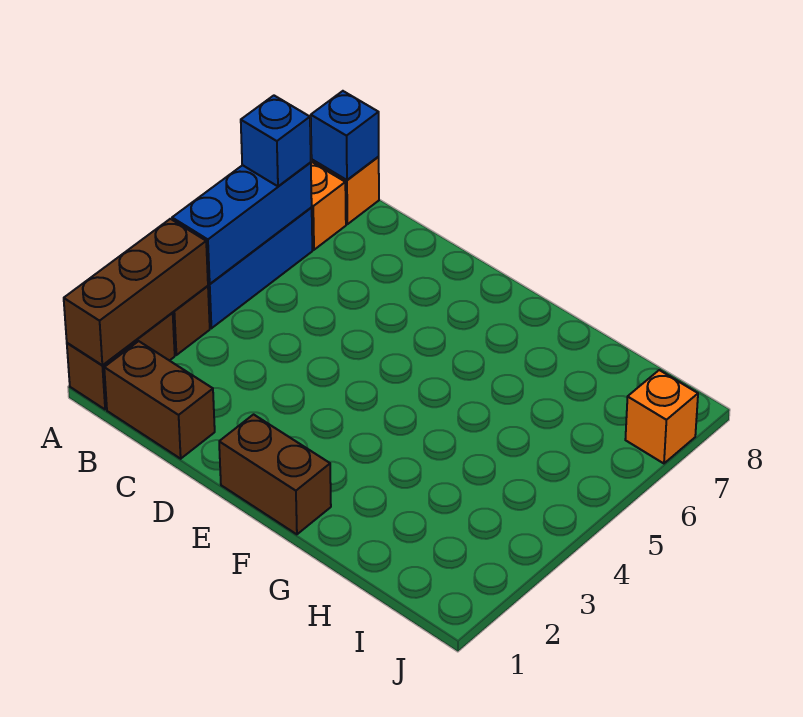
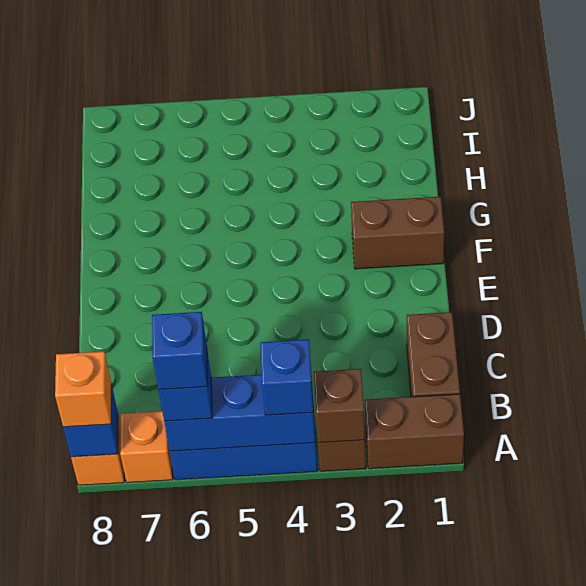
brown 1x3 brick [64,219,208,365] -> brown 1x1 brick [314,369,365,443]
none -> blue 1x1 brick [260,339,313,415]
none -> blue 1x1 brick [152,312,208,390]
brown 1x2 brick [219,415,331,534] -> brown 1x2 brick turned to [351,197,444,269]
orange 1x1 brick [625,370,698,463] -> orange 1x1 brick moved to [55,351,111,427]

